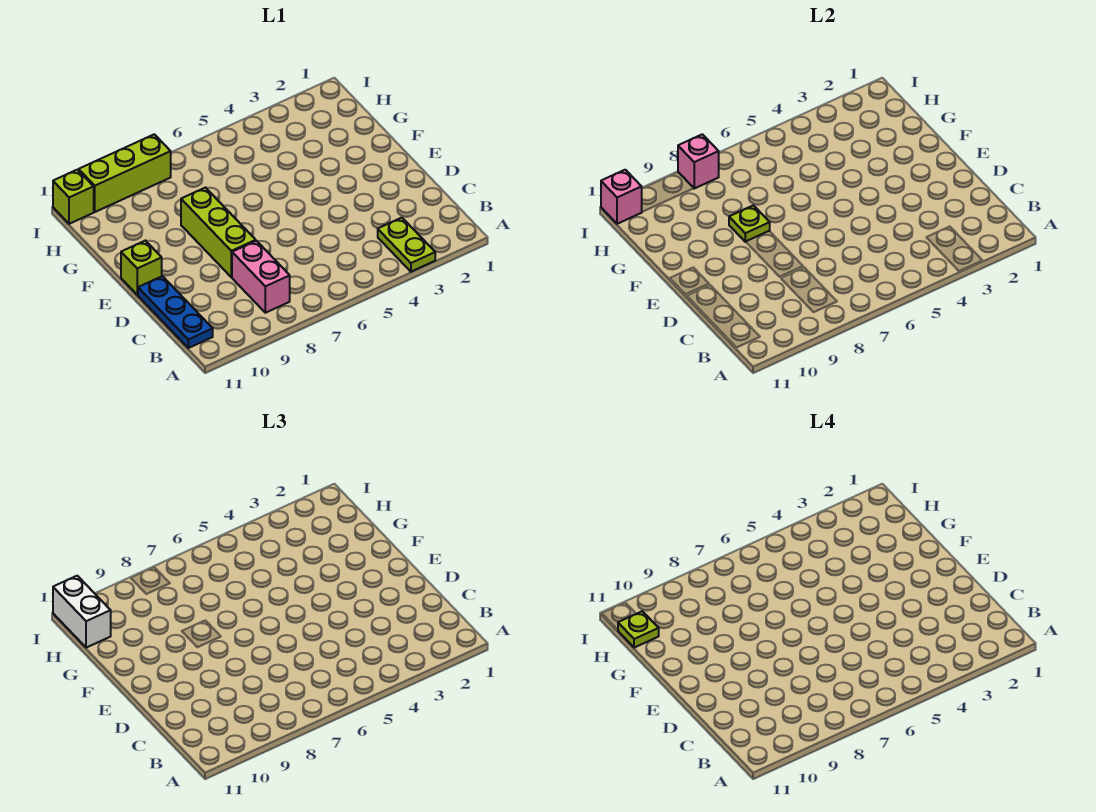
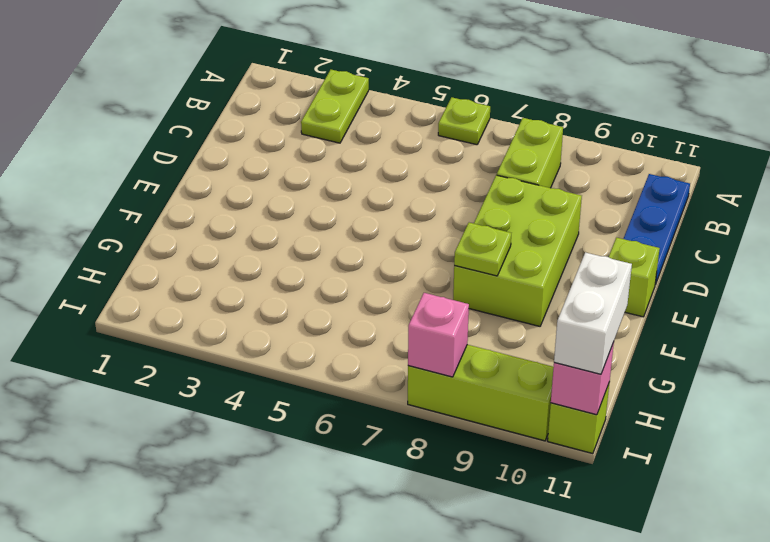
pink 1x2 brick [232,241,290,313] -> lime 1x2 brick [497,118,563,188]
lime 1x3 brick [181,188,256,277] -> lime 2x3 brick [453,175,582,326]
lime 1x1 plate [618,611,659,648] -> lime 1x1 plate moved to [438,97,490,145]

